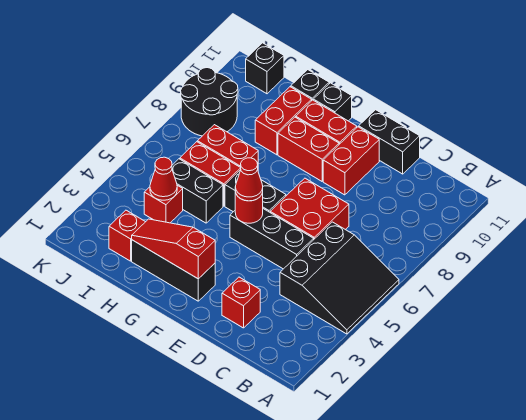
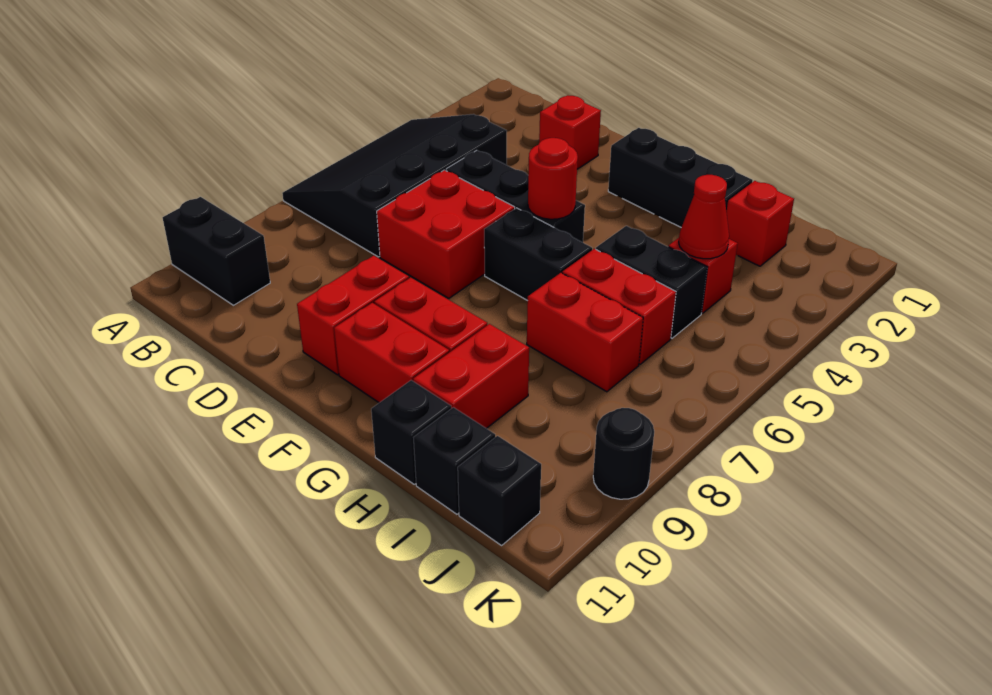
black 3x3 slope [280,222,399,334] -> black 3x4 slope [282,114,507,257]
black 1x2 brick [359,110,420,174] -> black 1x2 brick moved to [163,197,270,305]
red 1x3 slope [132,219,215,279] -> none
red 1x1 cone [235,158,263,201] -> none
black 1x1 brick [313,83,352,121] -> black 1x1 brick moved to [414,407,495,514]
black 2x2 round brick [181,68,238,136] -> black 1x1 round brick [593,408,654,499]

